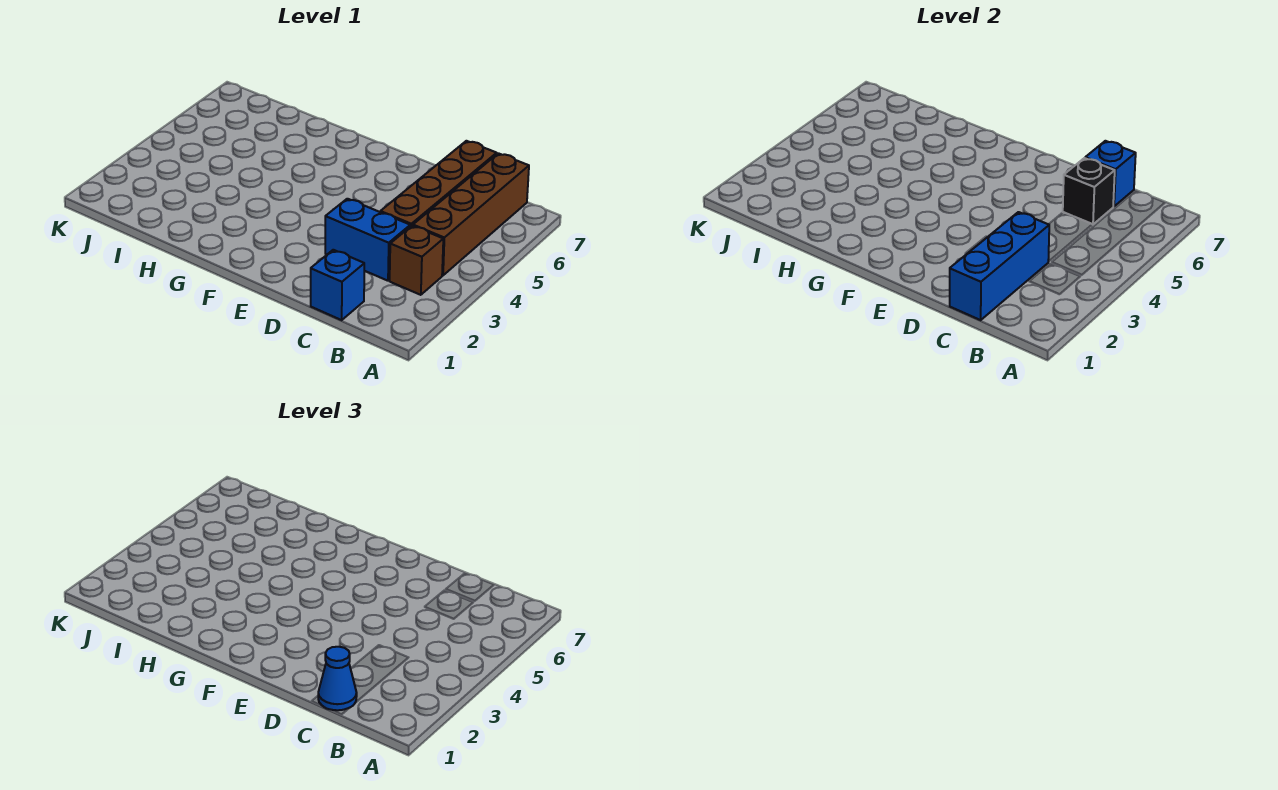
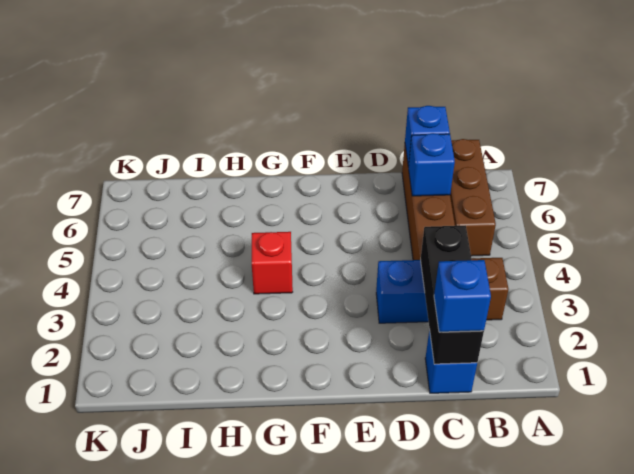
brown 1x4 brick [413,153,529,275] -> brown 1x3 brick [450,139,496,256]
blue 1x3 brick [950,212,1049,320] -> black 1x3 brick [420,225,484,364]
blue 1x1 cone [318,647,357,710] -> blue 1x1 brick [434,260,491,332]
black 1x1 brick [1063,158,1115,224] -> blue 1x1 brick [408,133,455,196]
none -> red 1x1 brick [252,232,293,294]

